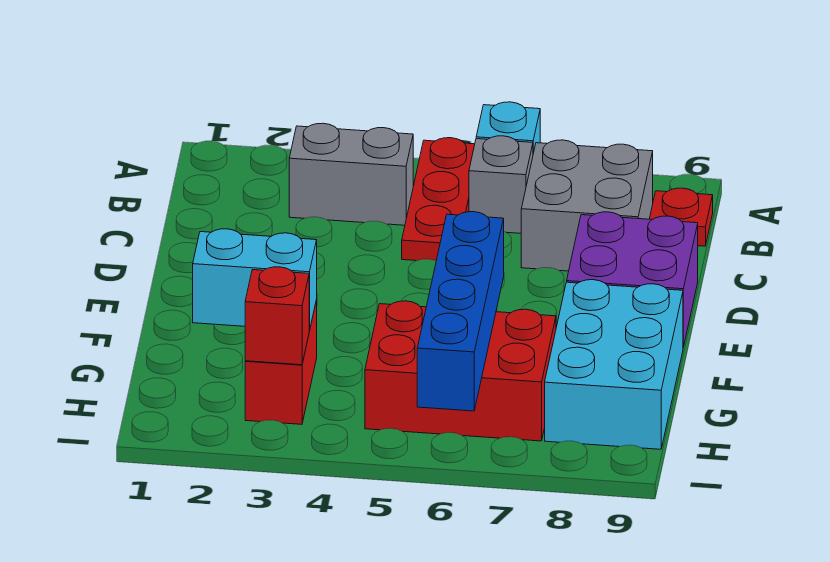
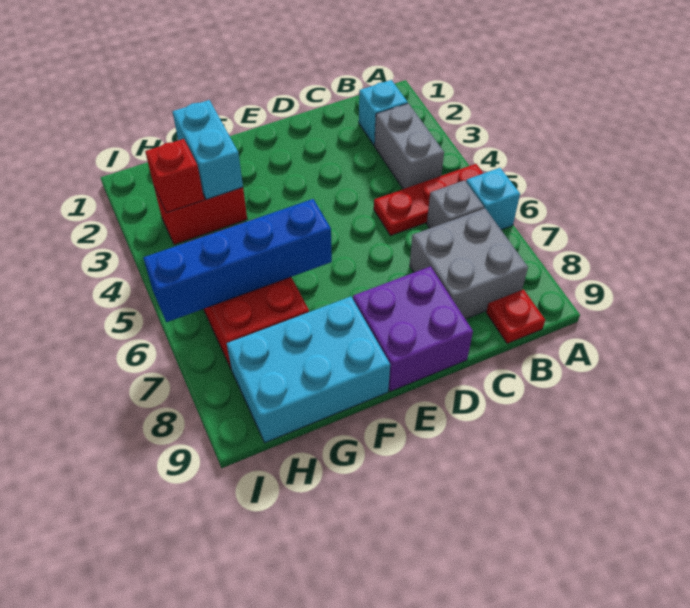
none -> cyan 1x1 brick [359,80,408,145]

